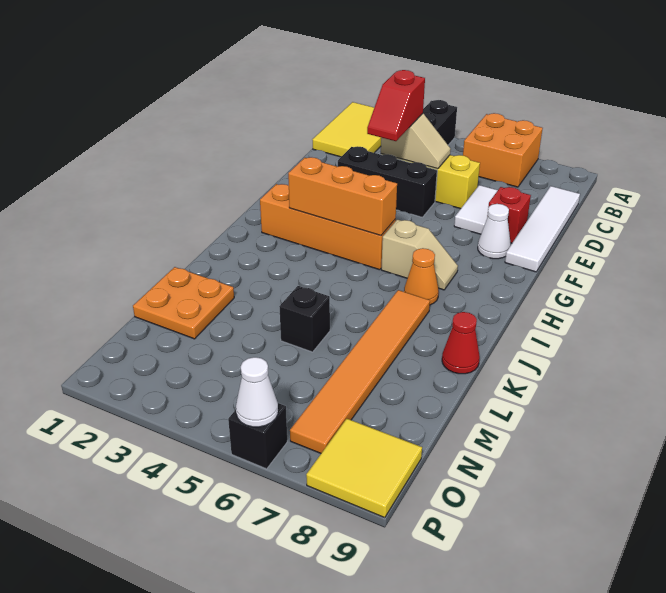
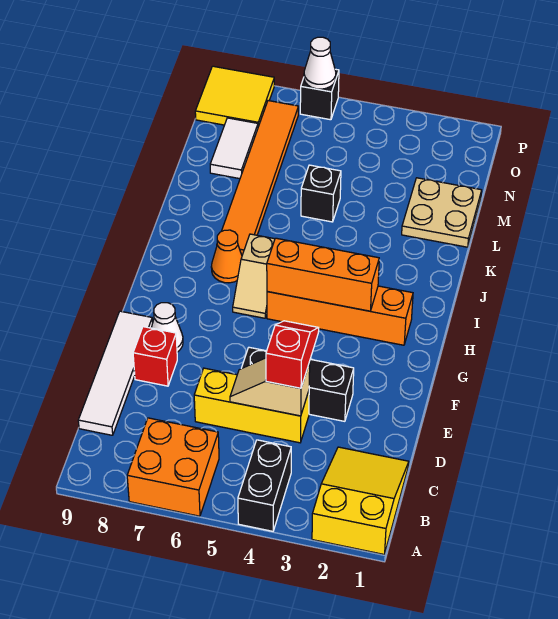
yellow 2x3 tile [312,102,381,157] -> yellow 2x3 slope [312,447,409,554]
white 1x2 tile [454,185,498,234] -> white 1x2 tile moved to [210,118,258,179]
tan 1x2 slope [381,219,458,290] -> tan 1x2 slope turned to [233,234,275,318]
red 1x1 cone [442,312,480,374] -> none
orange 2x2 plate [133,267,234,339] -> tan 2x2 plate [402,178,482,247]

